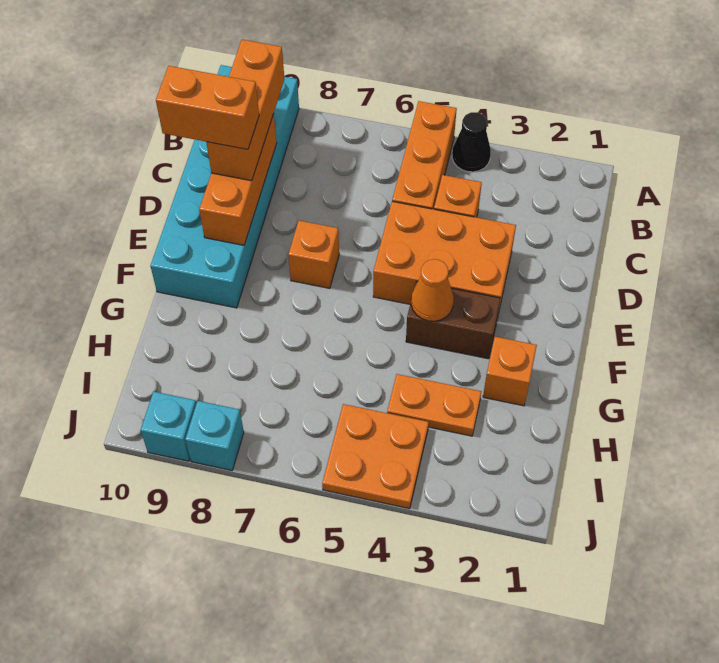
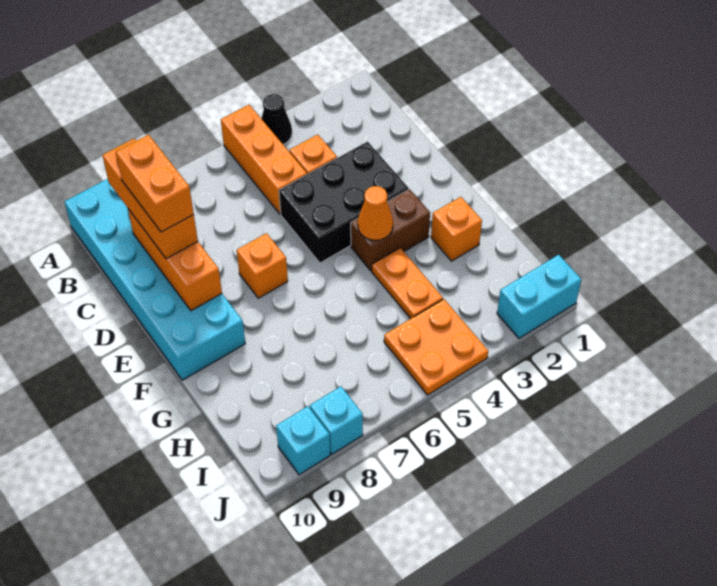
orange 2x3 brick [373,201,516,314] -> black 2x3 brick [279,142,409,263]
orange 1x2 brick [156,66,259,149] -> orange 1x2 brick turned to [116,135,194,232]
orange 1x2 plate [387,374,481,436] -> orange 1x2 plate turned to [372,248,443,319]
none -> cyan 1x2 brick [497,255,581,338]

